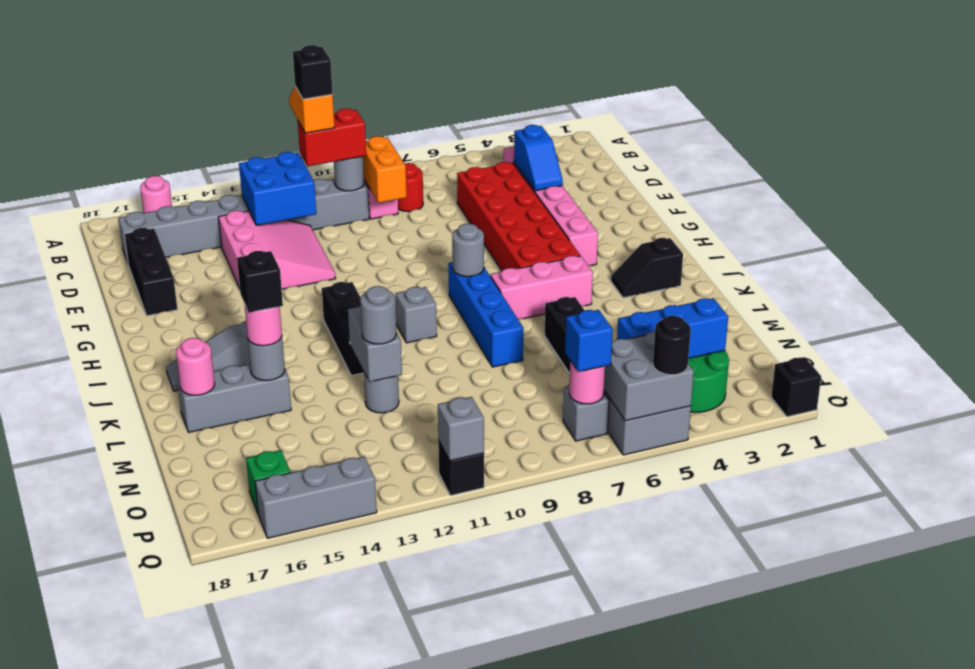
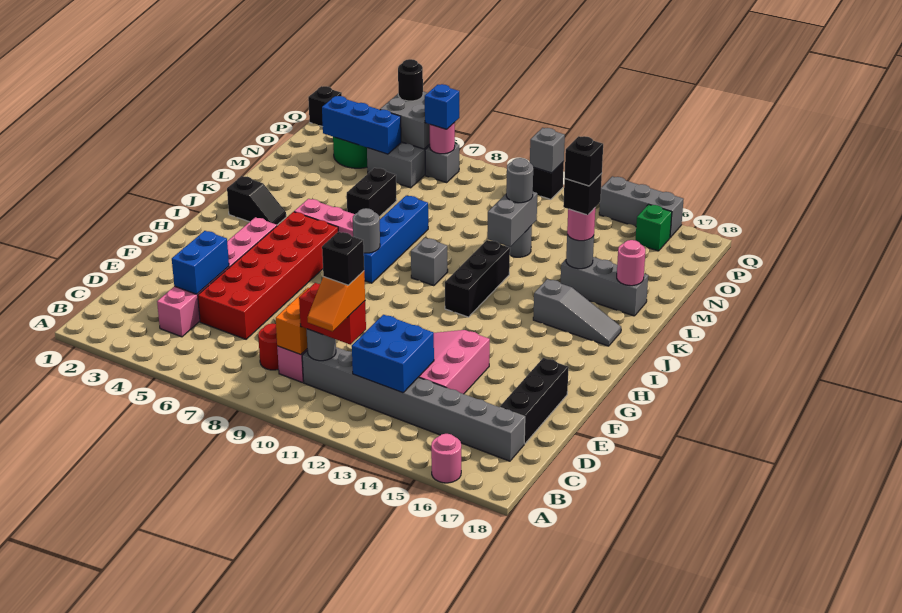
blue 1x2 slope [514,125,563,191] -> blue 1x2 brick [172,231,229,294]
none -> black 1x1 brick [565,136,603,186]

